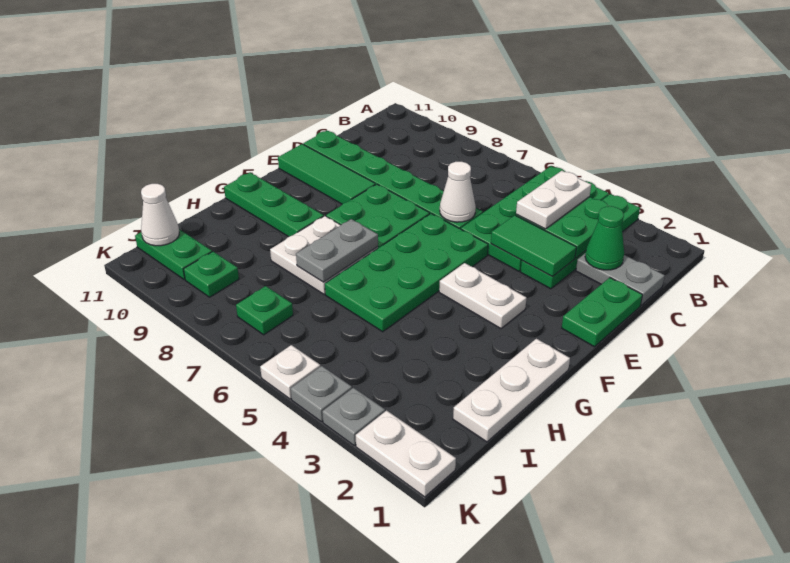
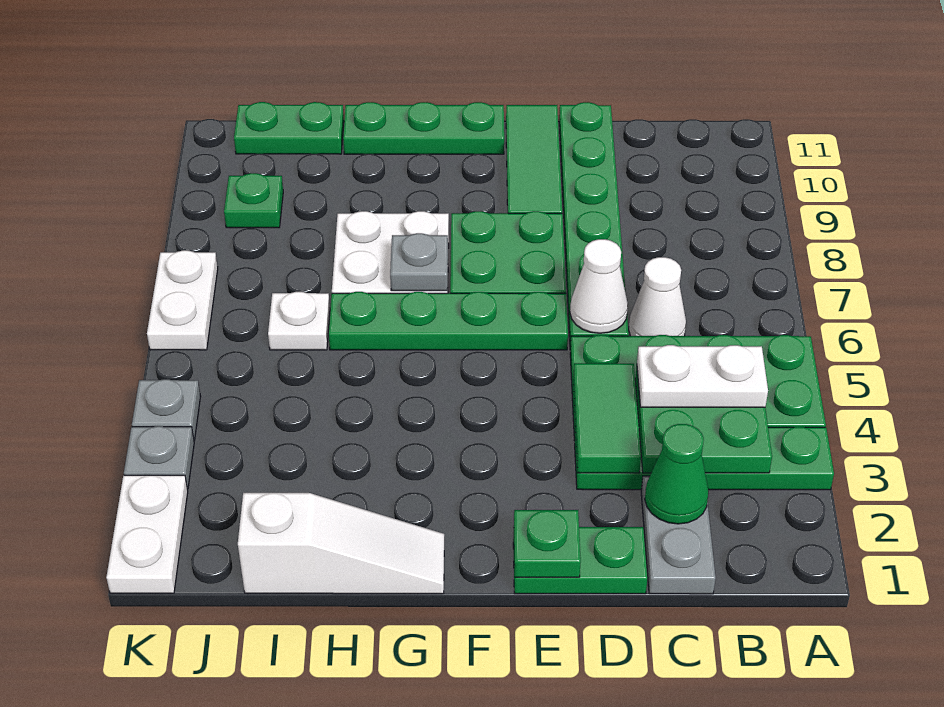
green 2x4 plate [325,214,488,332] -> green 1x4 plate [329,292,568,350]
white 1x2 plate [439,263,526,329] -> white 1x2 plate moved to [147,250,218,350]
white 1x3 plate [453,339,570,442] -> white 1x3 slope [238,493,444,594]
grey 1x2 plate [296,219,378,282] -> grey 1x1 plate [390,233,448,291]
green 1x3 plate [224,173,324,237] -> green 1x3 plate turned to [343,102,504,154]
green 1x1 plate [236,286,293,335] -> green 1x1 plate moved to [514,510,581,577]
green 1x2 plate [135,229,212,280] -> green 1x2 plate turned to [234,102,344,154]
white 1x1 cone [141,184,179,246] -> white 1x1 cone moved to [629,257,686,336]
white 1x1 plate [260,345,320,399] -> white 1x1 plate moved to [268,292,330,350]

